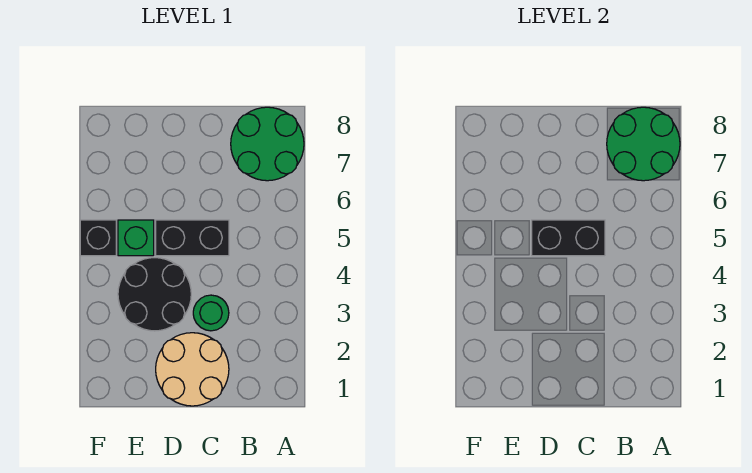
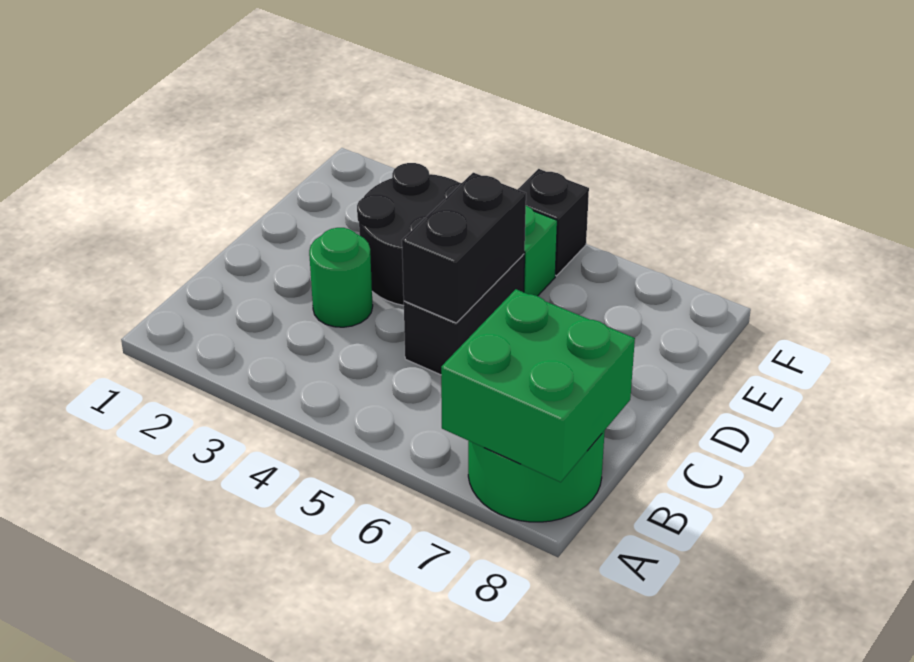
green 2x2 round brick [607,107,680,181] -> green 2x2 brick [441,289,635,482]
tan 2x2 round brick [156,333,229,406] -> none

